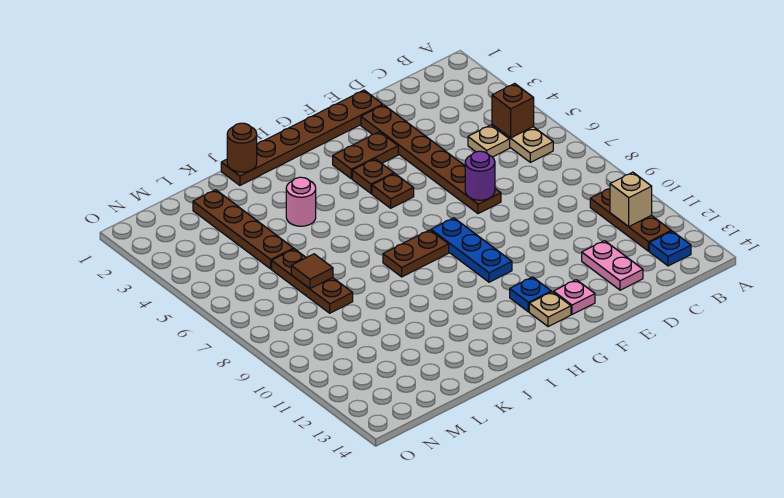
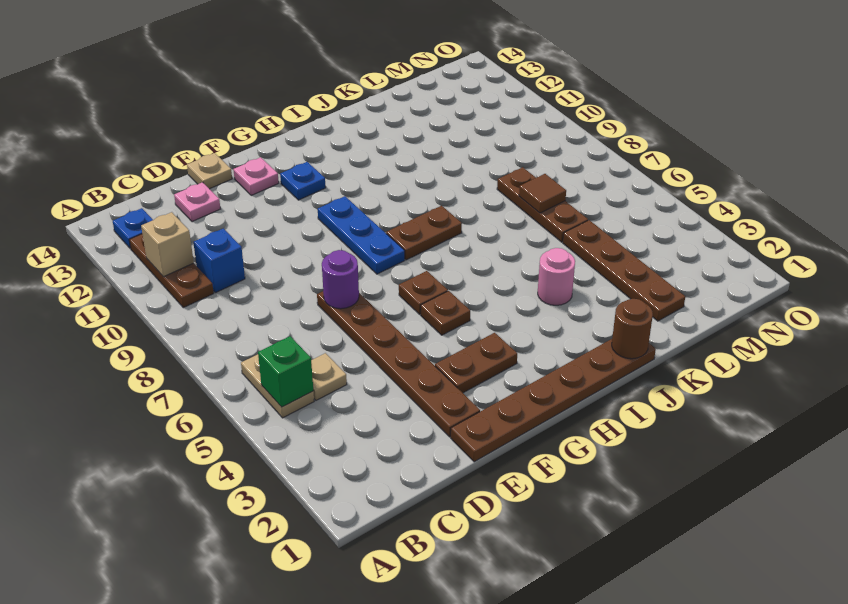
brown 1x1 brick [492,84,534,138] -> green 1x1 brick [258,336,313,407]
none -> blue 1x1 brick [193,228,245,293]
pink 1x2 plate [582,241,643,290] -> pink 1x1 plate [174,182,220,222]
brown 1x1 plate [352,159,394,193] -> brown 1x1 plate moved to [399,271,448,314]
tan 1x1 plate [529,292,571,327] -> tan 1x1 plate moved to [187,153,232,189]

